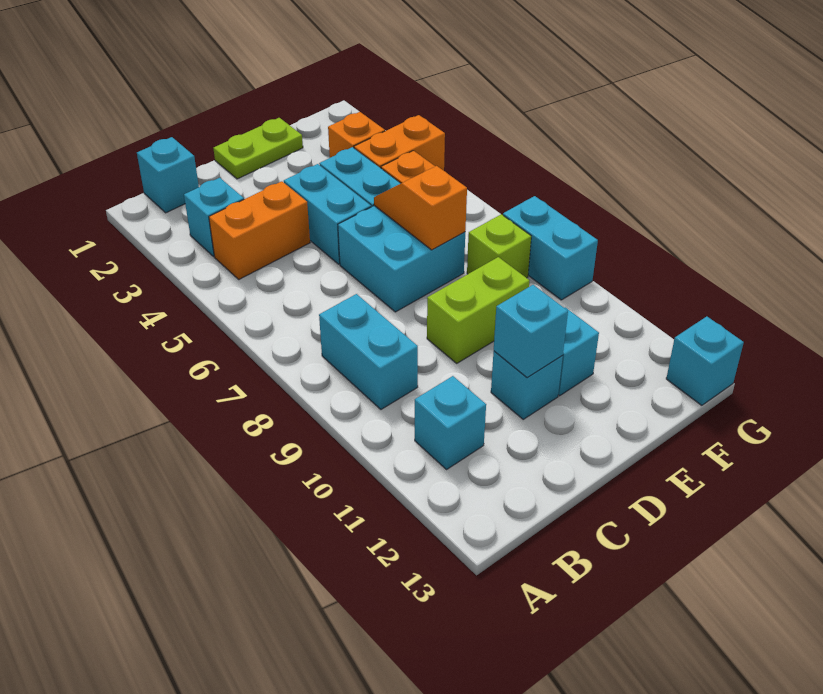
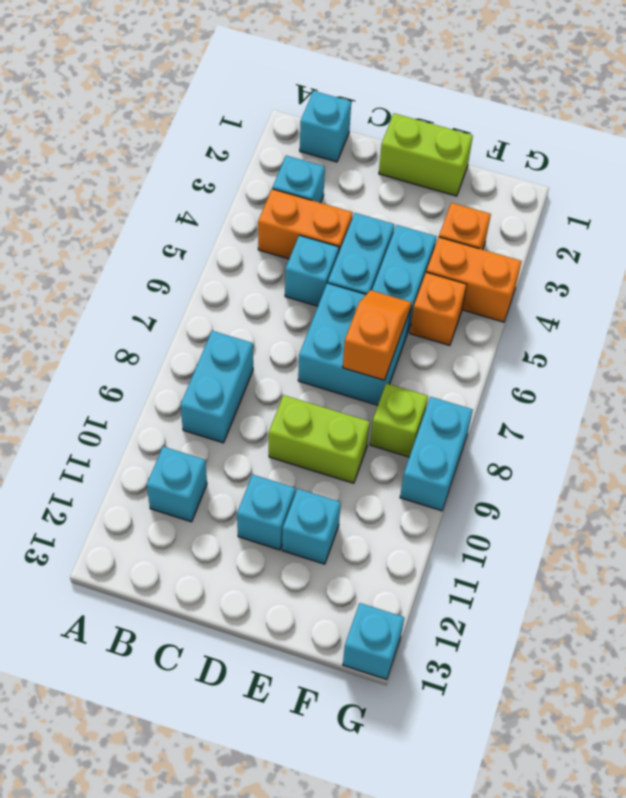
lime 1x2 plate [213,118,303,179] -> lime 1x2 brick [379,113,473,196]
cyan 1x1 brick [494,285,568,378] -> cyan 1x1 brick moved to [285,235,339,306]

